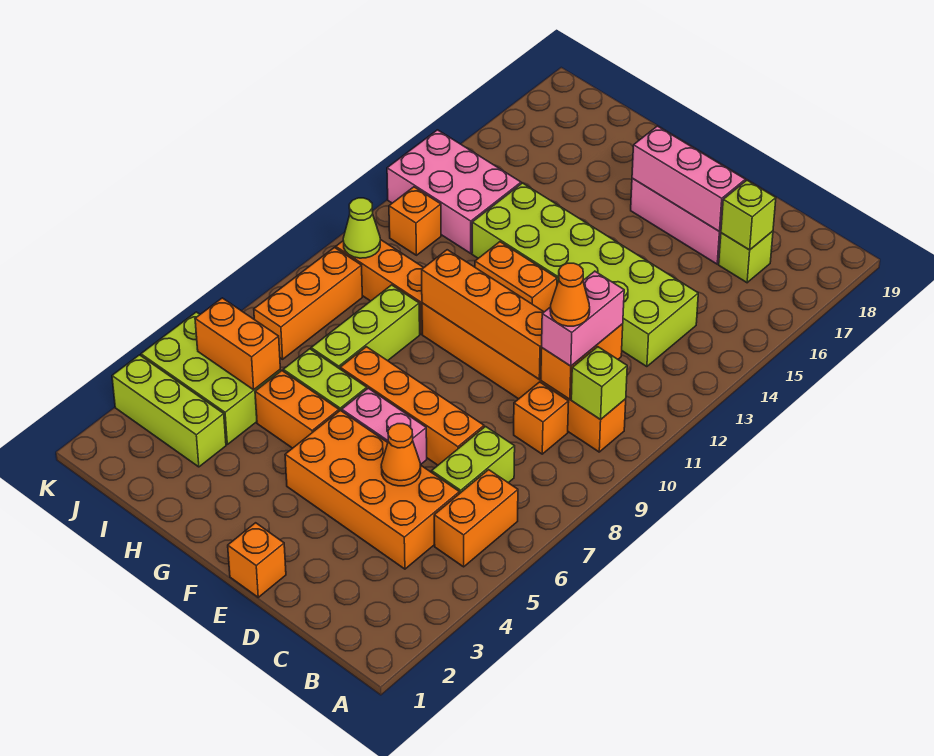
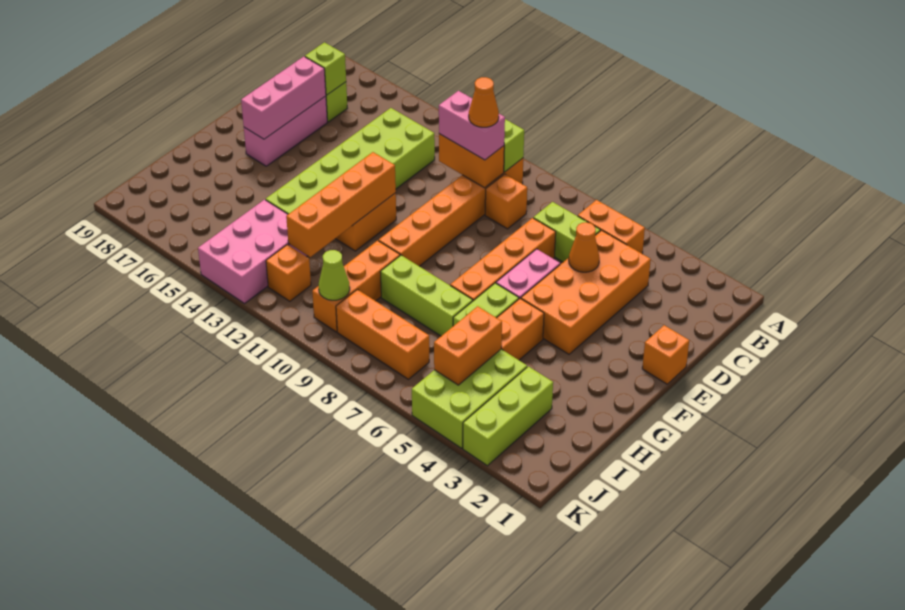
orange 1x4 brick [422,250,544,379] -> orange 1x4 brick moved to [286,152,396,257]

